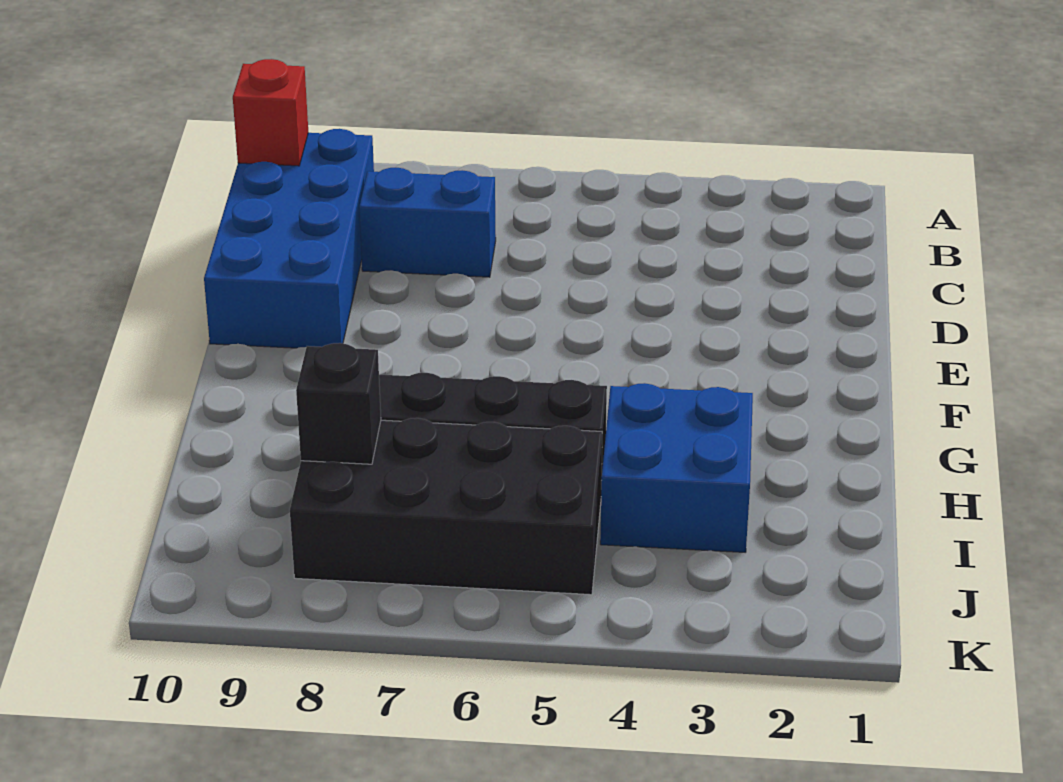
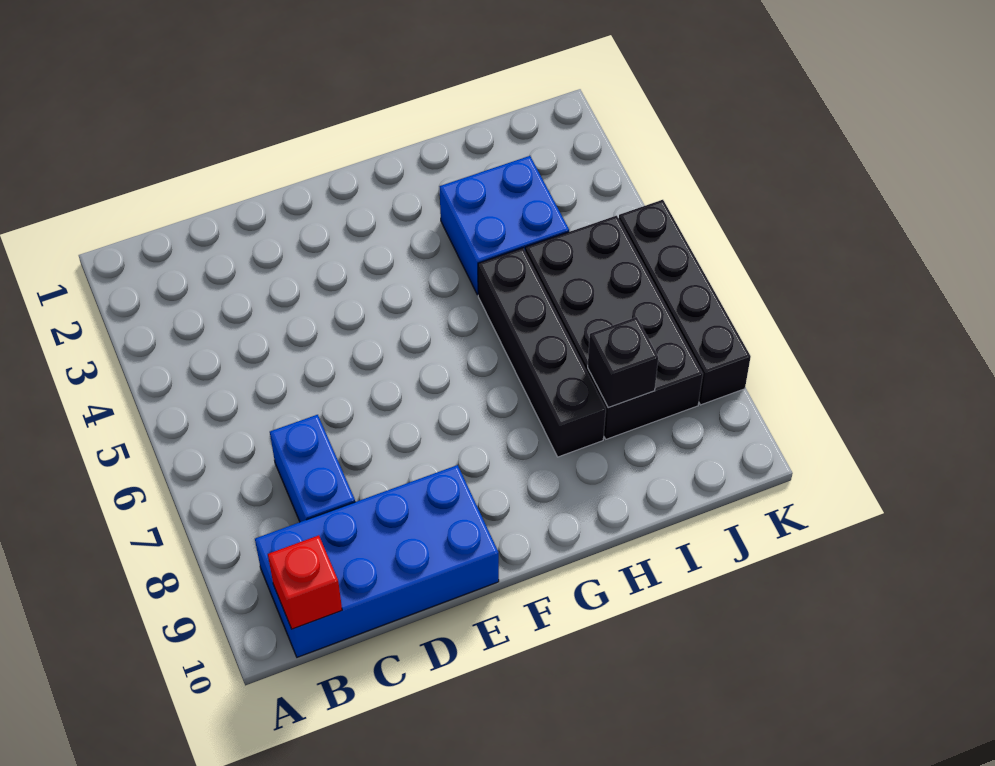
none -> black 1x4 brick [619,200,751,405]

